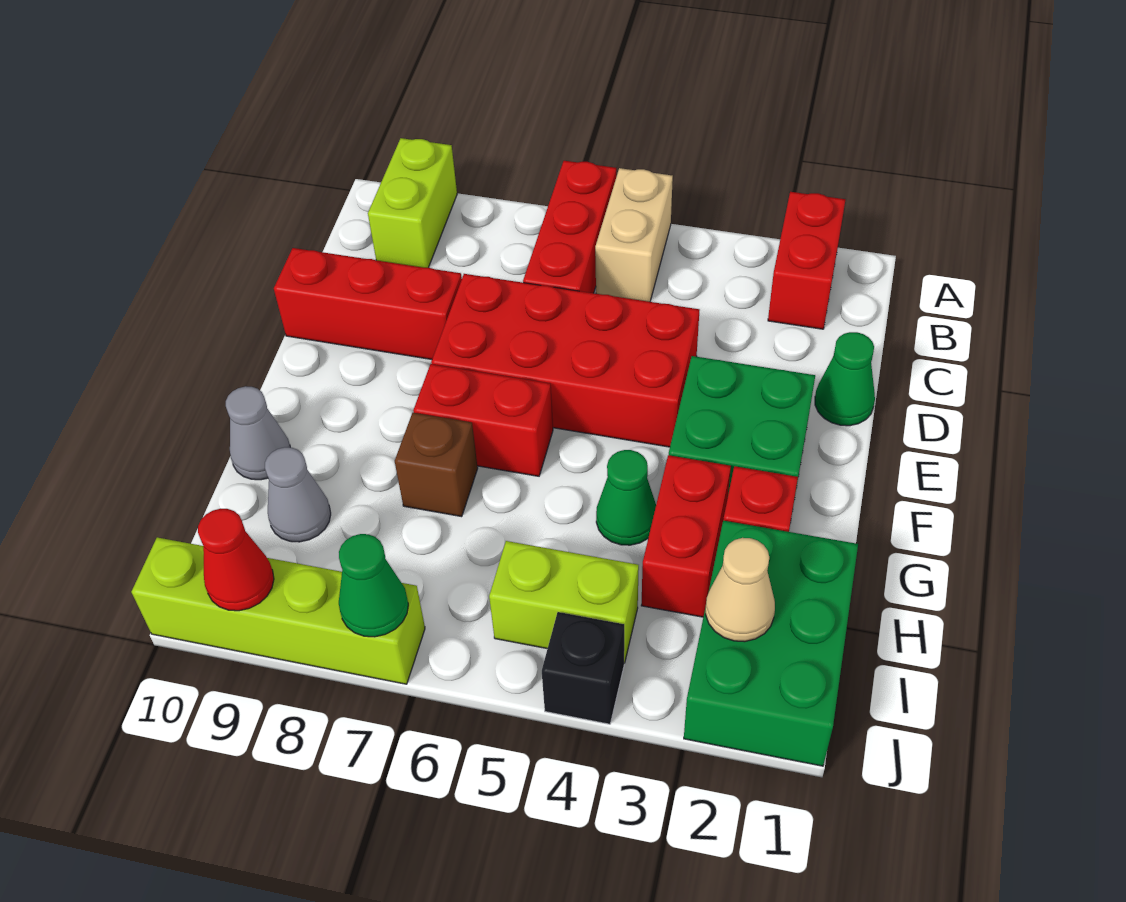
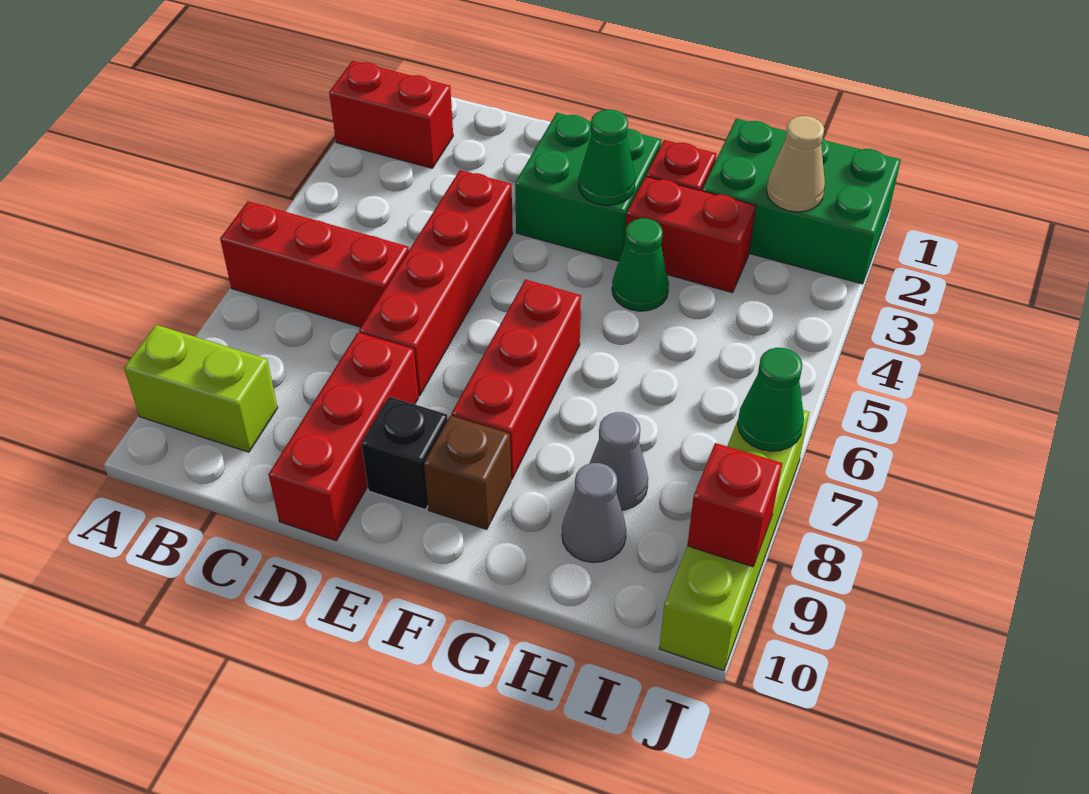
tan 1x2 brick [595,168,673,302] -> none
green 1x1 cone [815,332,875,426] -> green 1x1 cone moved to [579,110,636,205]
red 2x4 brick [431,274,699,447] -> red 1x4 brick [359,170,513,396]
red 1x2 brick [413,364,553,476] -> red 1x3 brick [451,280,581,479]
brown 1x1 brick [395,413,478,517] -> brown 1x1 brick moved to [424,415,511,529]
grey 1x1 cone [226,386,290,480] -> grey 1x1 cone moved to [589,412,648,510]
lime 1x2 brick [489,541,639,663] -> none
black 1x1 brick [542,612,624,724] -> black 1x1 brick moved to [361,397,448,510]
red 1x1 cone [198,509,274,611] -> red 1x1 brick [687,443,782,567]

